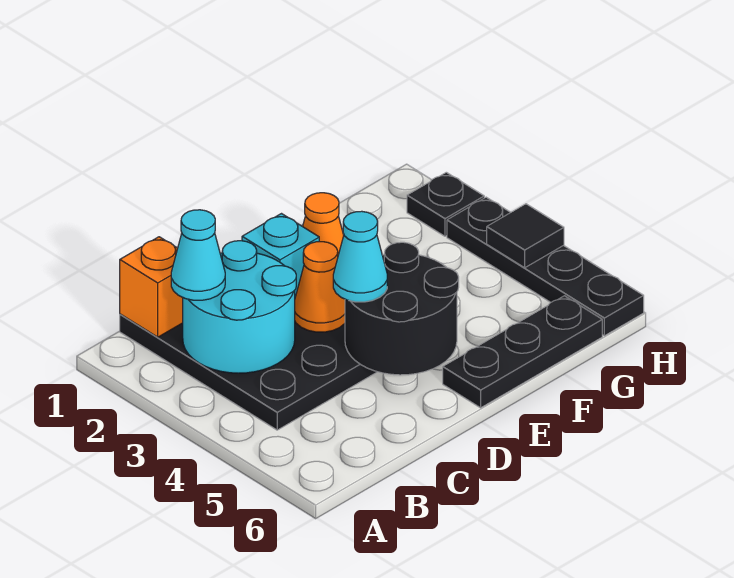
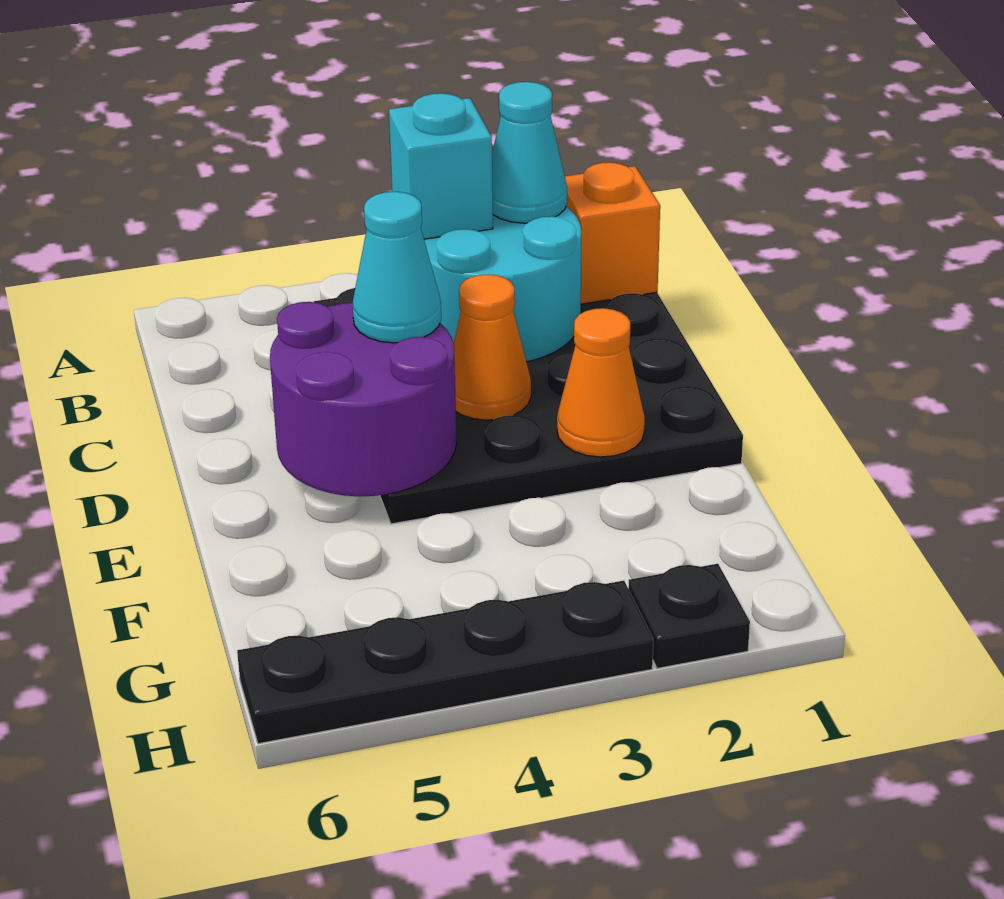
cyan 1x1 brick [242,214,319,297] -> cyan 1x1 brick moved to [389,93,493,239]
black 2x2 round brick [345,242,459,375] -> purple 2x2 round brick [270,302,457,496]
black 1x3 plate [443,296,602,408] -> none
black 1x1 tile [487,204,564,268] -> none

